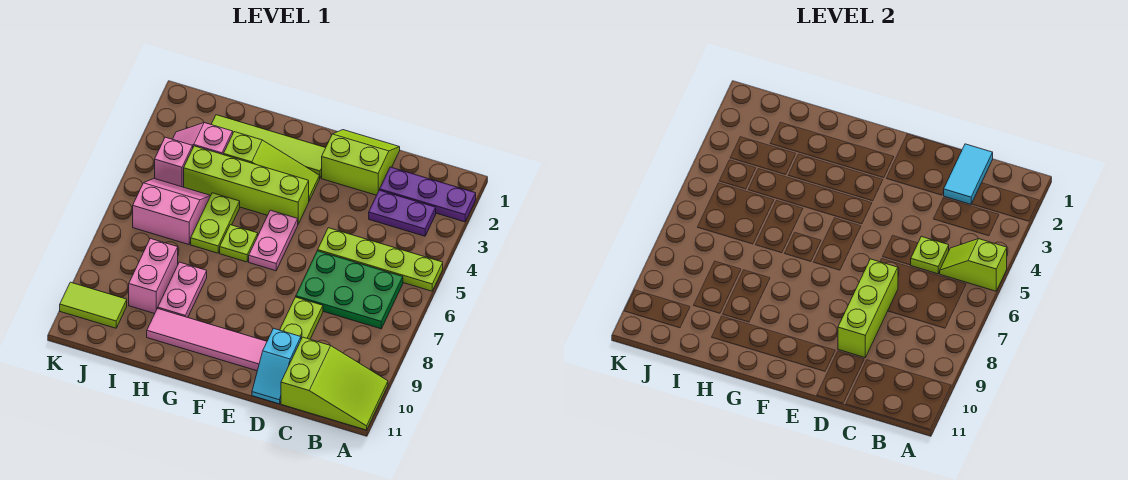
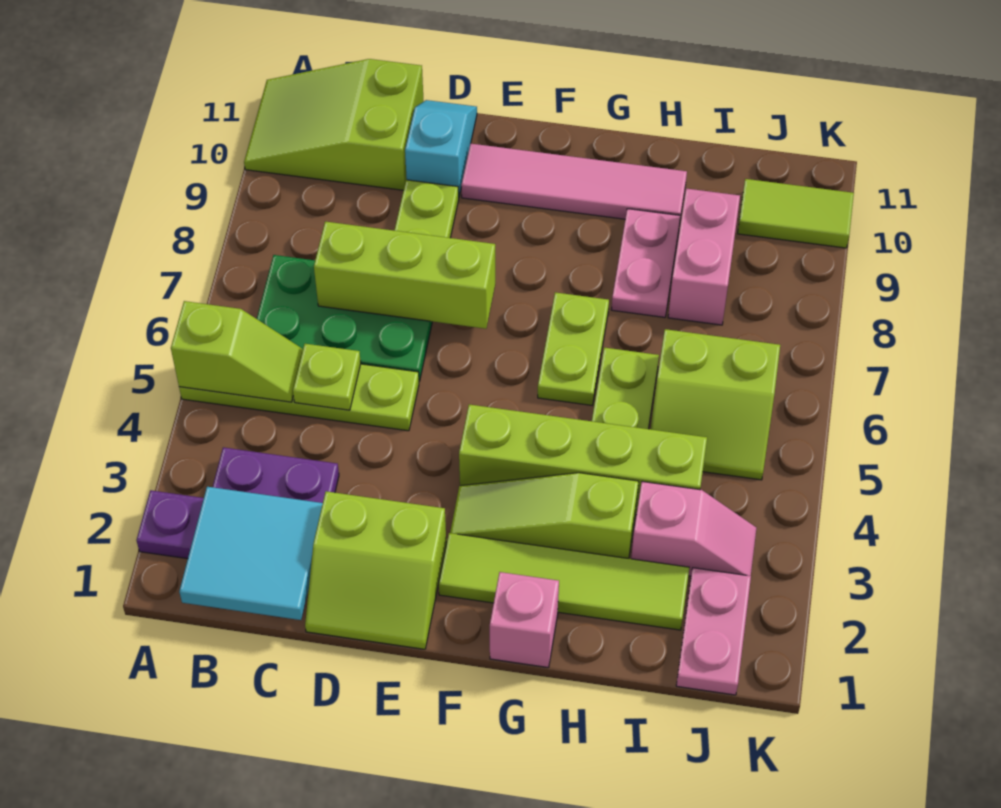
cyan 1x2 tile [944,144,993,204] -> cyan 2x2 tile [179,487,323,620]
lime 1x3 brick [838,259,898,357] -> lime 1x3 brick turned to [314,222,495,329]
pink 1x2 plate [249,210,298,271] -> pink 1x2 plate moved to [676,568,751,695]
lime 1x1 plate [220,225,258,262] -> lime 1x2 plate [538,292,609,405]
pink 2x2 slope [133,178,210,245] -> lime 2x2 slope [651,329,780,480]
pink 1x1 brick [155,137,193,187] -> pink 1x1 brick moved to [490,572,559,668]

